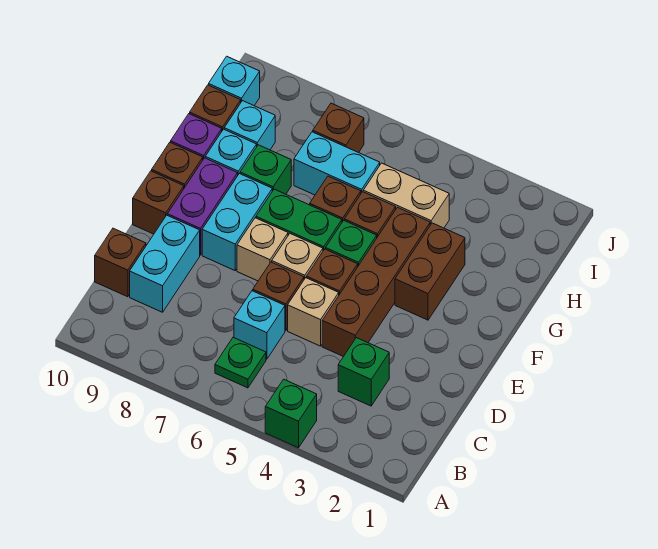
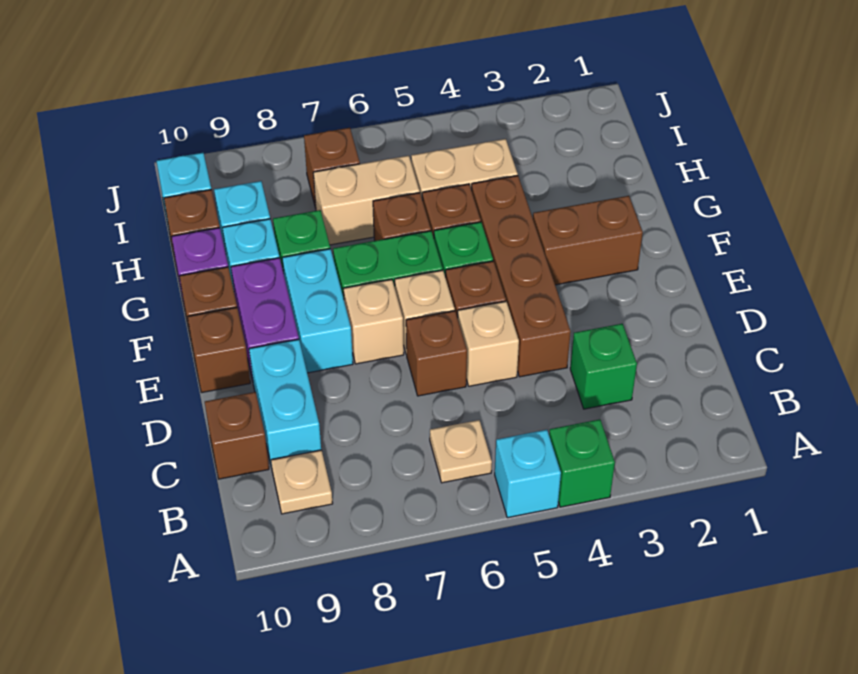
green 1x1 plate [215,337,266,388] -> tan 1x1 plate [430,420,492,483]
none -> tan 1x1 plate [271,450,333,514]
cyan 1x1 brick [234,291,285,359] -> cyan 1x1 brick moved to [495,430,561,518]
brown 1x2 brick [395,223,465,320] -> brown 1x2 brick turned to [533,196,643,285]
cyan 1x2 brick [294,132,380,195] -> tan 1x2 brick [313,156,420,245]

